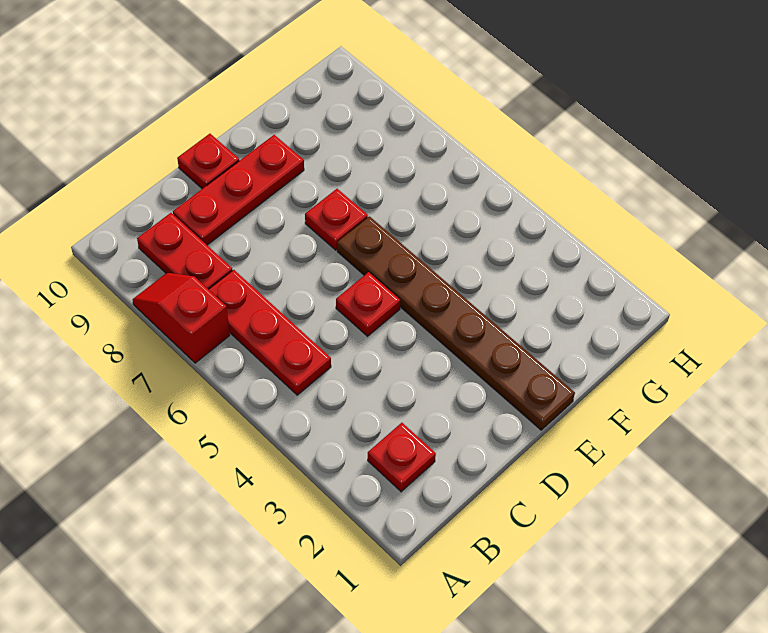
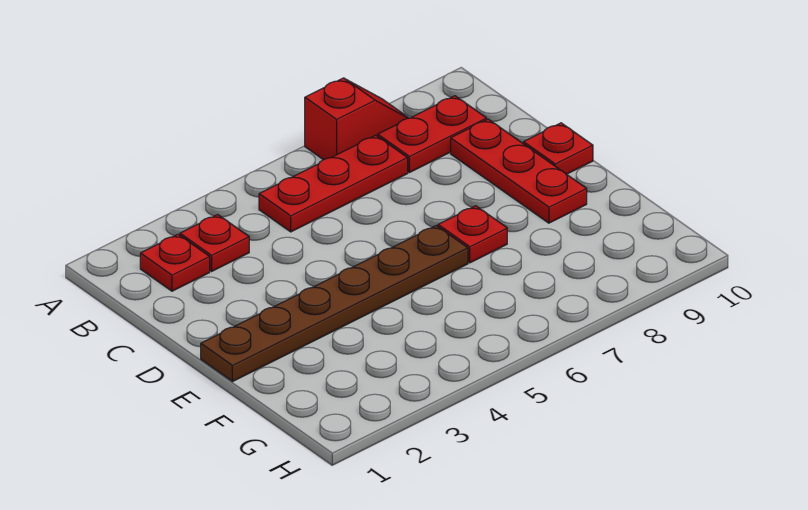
red 1x1 plate [336,272,401,336] -> red 1x1 plate moved to [180,215,249,271]

